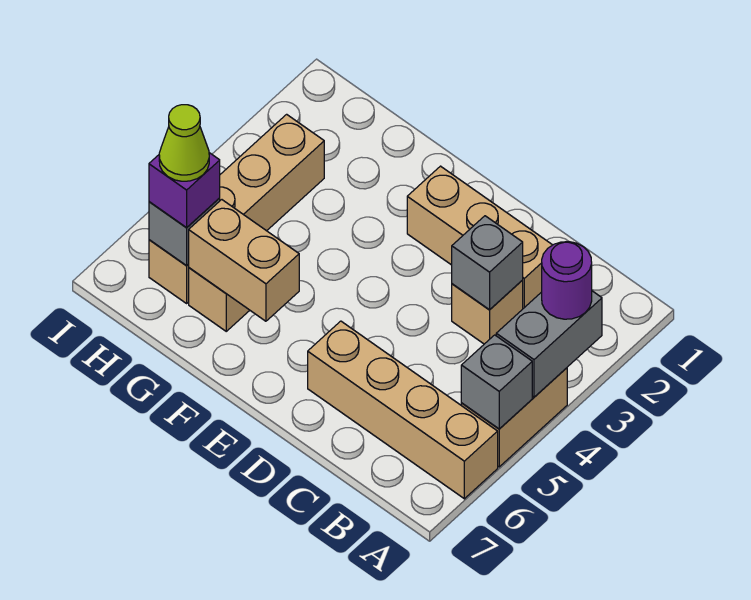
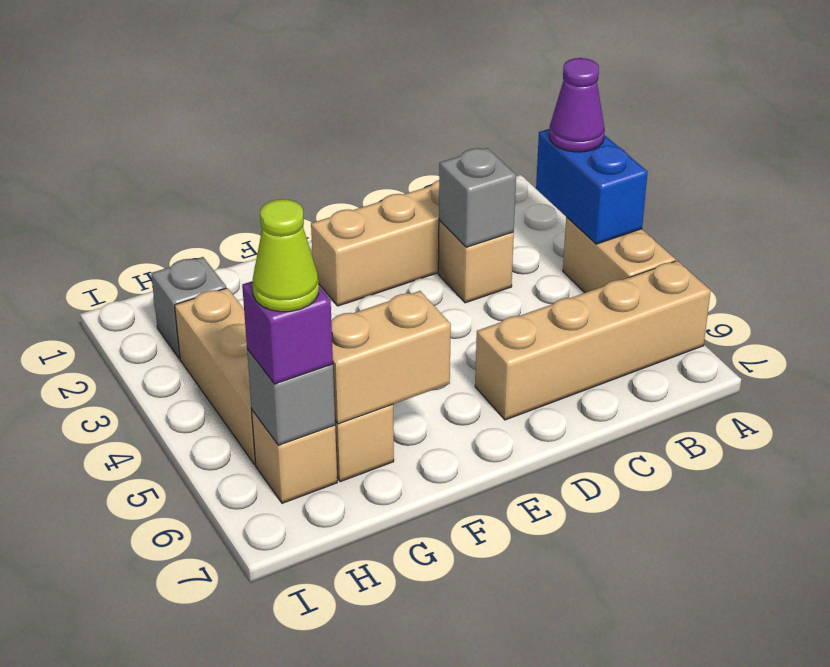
grey 1x2 brick [496,291,602,397] -> blue 1x2 brick [536,129,648,244]
purple 1x1 round brick [542,242,592,319] -> purple 1x1 cone [549,58,605,152]
grey 1x1 brick [461,335,532,429] -> grey 1x1 brick moved to [151,257,226,359]

